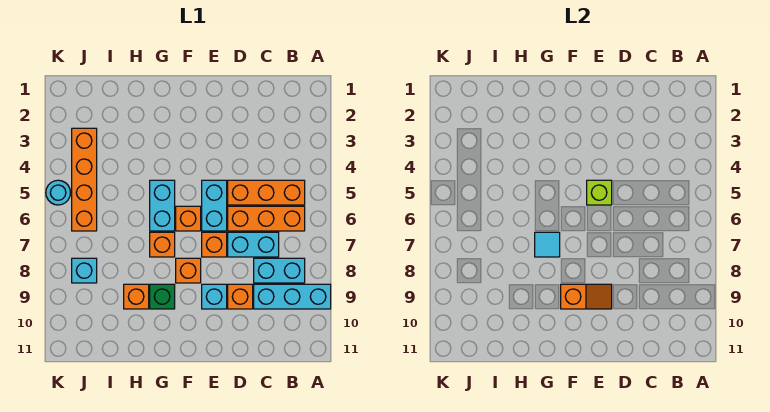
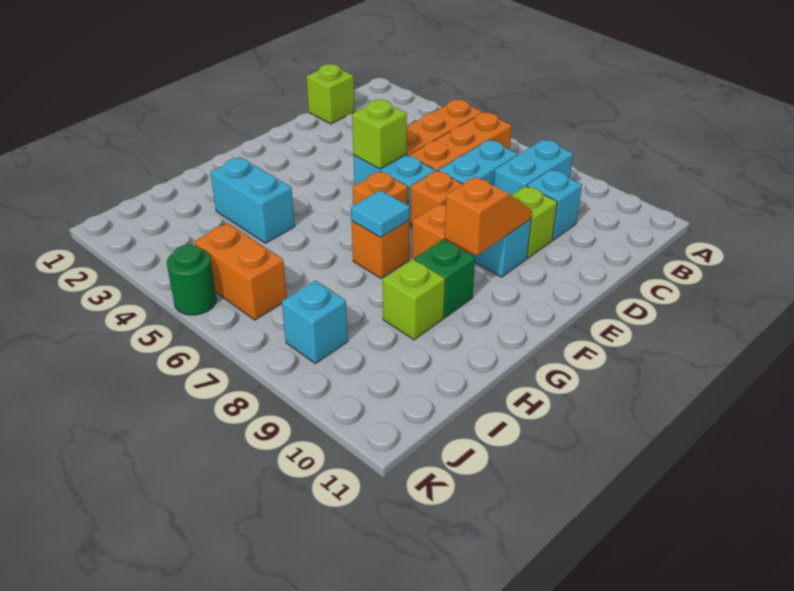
cyan 1x3 brick [254,284,331,309] -> cyan 1x1 brick [527,170,582,240]
none -> lime 1x1 brick [306,64,355,124]
orange 1x1 brick [228,284,253,309] -> lime 1x1 brick [511,186,557,258]
cyan 1x2 brick [150,180,175,231] -> cyan 1x2 brick moved to [210,157,295,243]
orange 1x1 brick [124,284,149,309] -> lime 1x1 brick [383,259,445,340]
orange 1x4 brick [72,128,97,231] -> orange 1x2 brick [194,223,287,320]
cyan 1x1 round brick [46,180,70,205] -> green 1x1 round brick [167,245,217,315]

